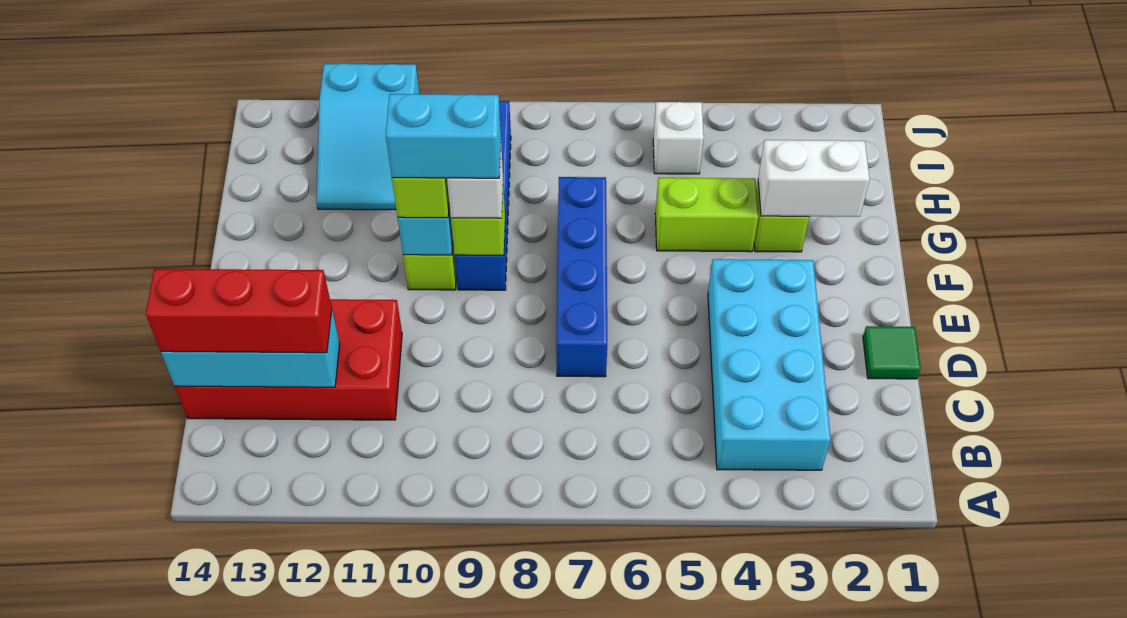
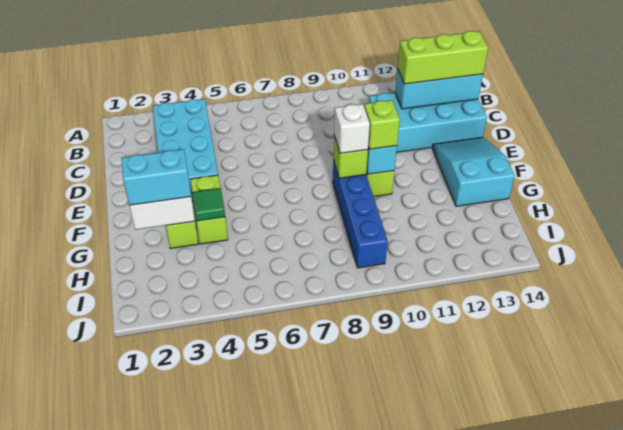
red 2x4 brick [175,299,402,420] -> cyan 2x4 brick [369,93,487,152]
red 1x3 brick [146,269,332,353] -> lime 1x3 brick [398,31,488,84]
green 1x1 tile [863,326,921,379] -> green 1x1 tile moved to [192,188,225,221]
blue 1x4 brick [556,177,607,377] -> none
cyan 1x2 brick [386,94,501,178] -> cyan 1x2 brick moved to [122,149,191,205]
lime 1x2 brick [655,178,758,252] -> lime 1x2 brick turned to [191,175,228,244]
cyan 2x3 slope [316,63,419,210] -> cyan 2x3 slope moved to [432,137,515,206]
white 1x1 brick [653,102,704,174] -> none

